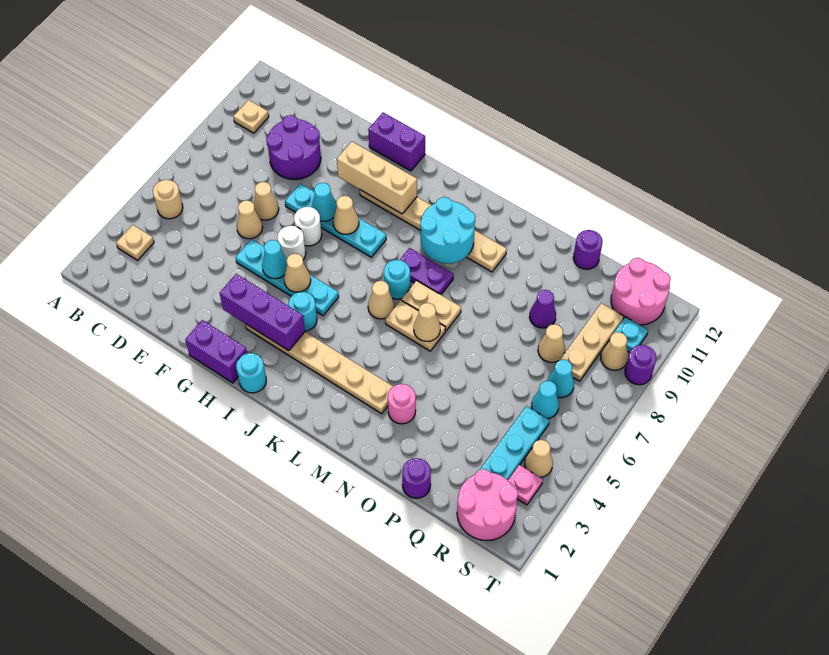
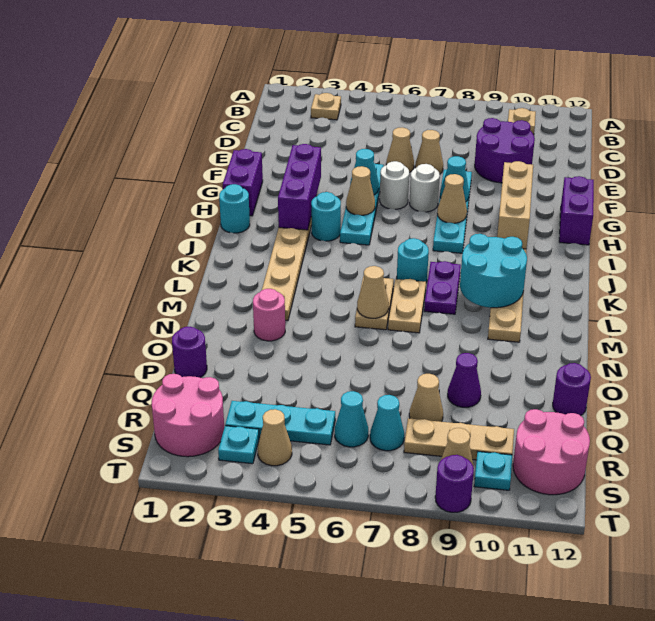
tan 1x1 round brick [153,180,183,219] -> none
tan 1x1 cone [368,281,394,319] -> none
pink 1x1 plate [508,465,543,505] -> cyan 1x1 plate [218,426,259,464]

